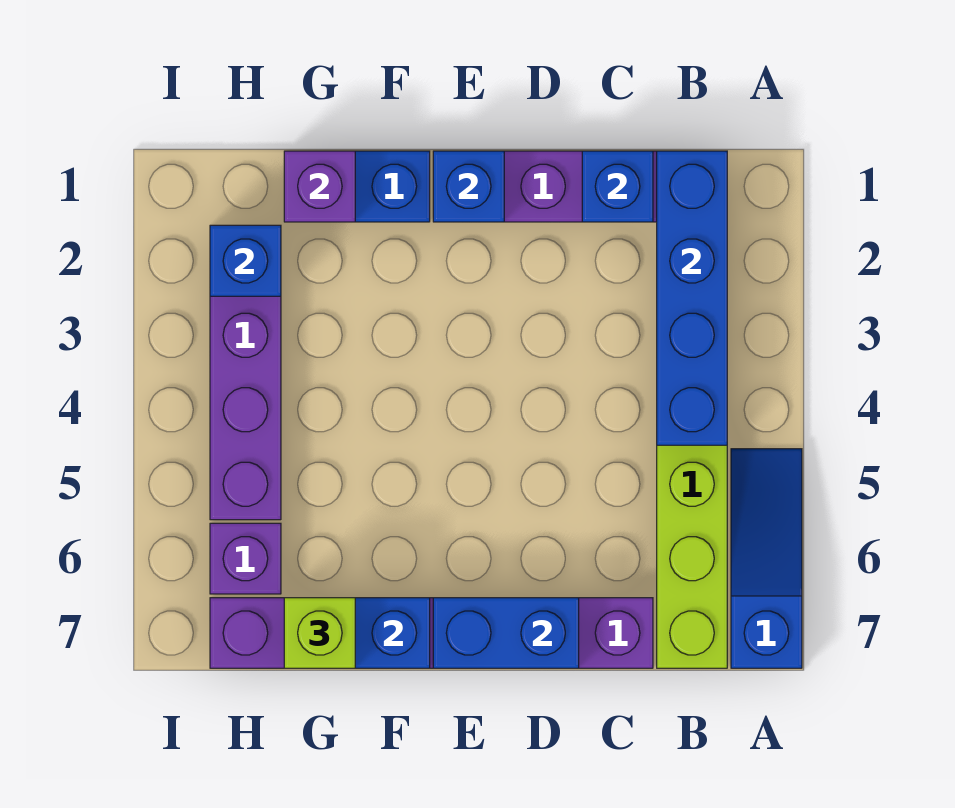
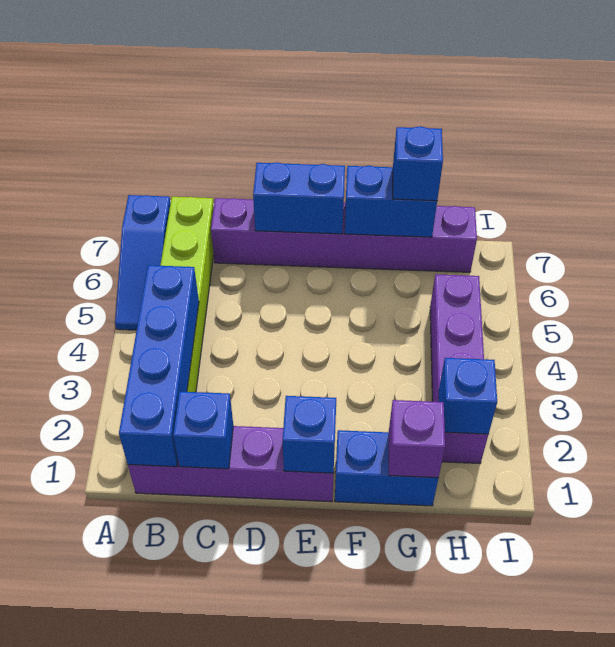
lime 1x1 brick [284,598,355,668] -> blue 1x1 brick [393,126,443,201]
purple 1x1 brick [210,523,281,594] -> none

